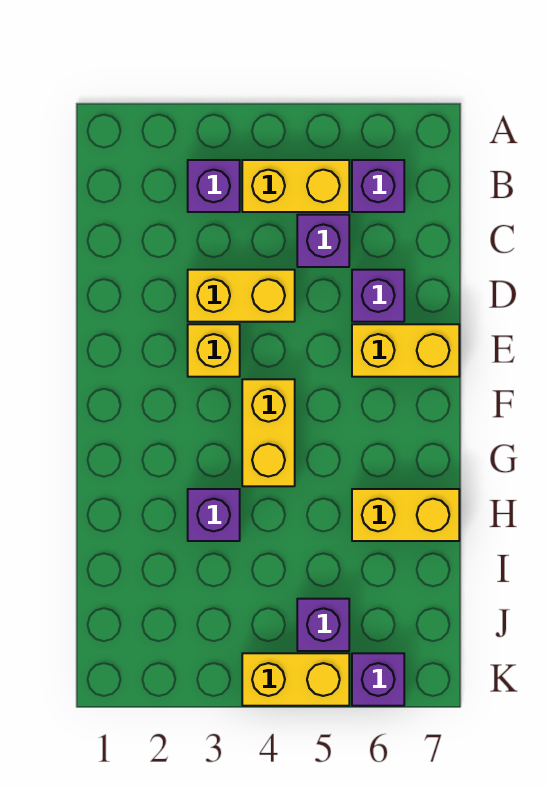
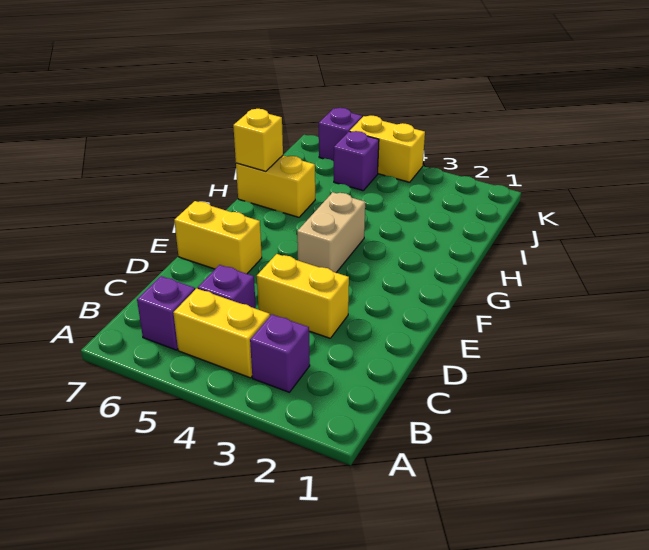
purple 1x1 brick [352,270,404,322] -> none
yellow 1x1 brick [188,324,240,377] -> yellow 1x1 brick moved to [233,109,283,172]
yellow 1x2 brick [242,379,295,486] -> tan 1x2 brick [297,192,365,273]
purple 1x1 brick [188,489,240,541] -> none

